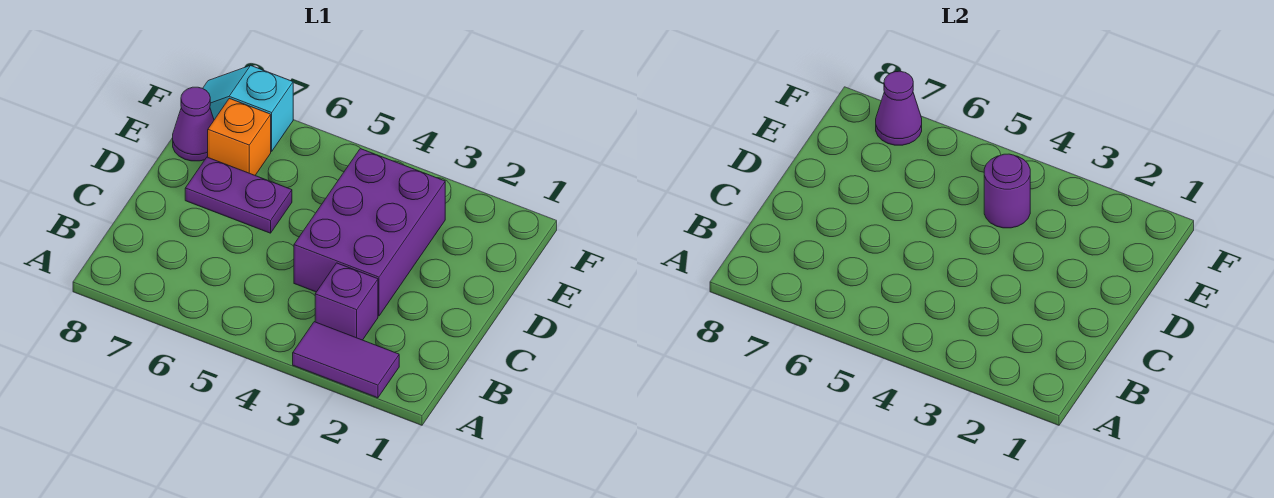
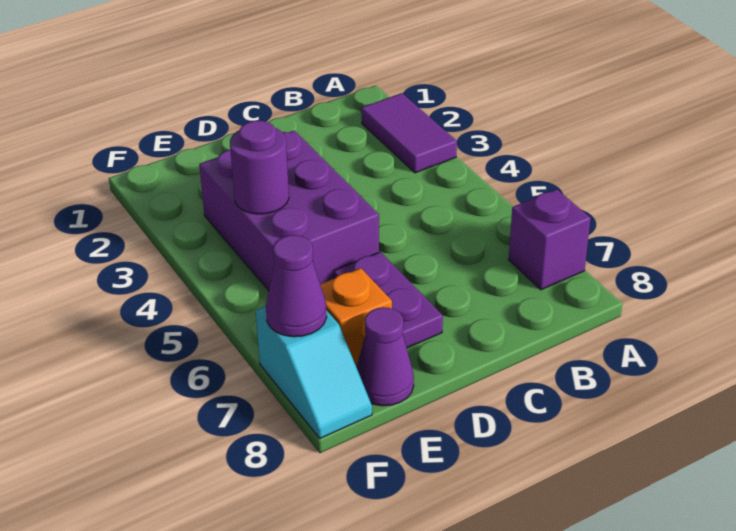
purple 1x1 brick [315,263,378,340] -> purple 1x1 brick moved to [509,189,591,290]
purple 2x3 brick [294,149,445,316] -> purple 2x3 brick turned to [199,131,379,290]

